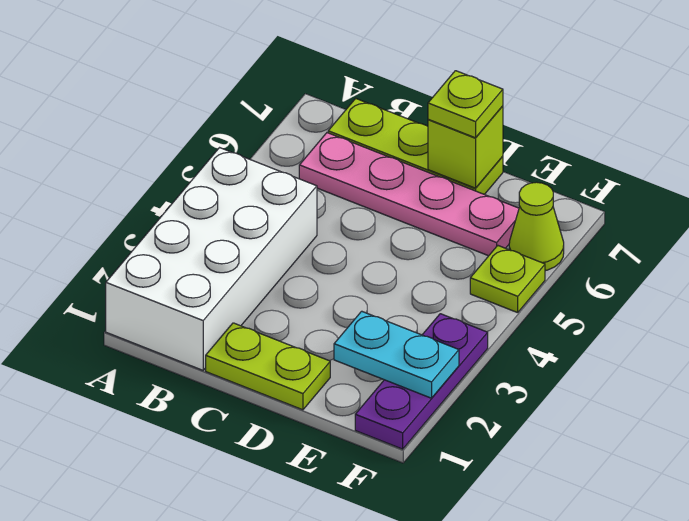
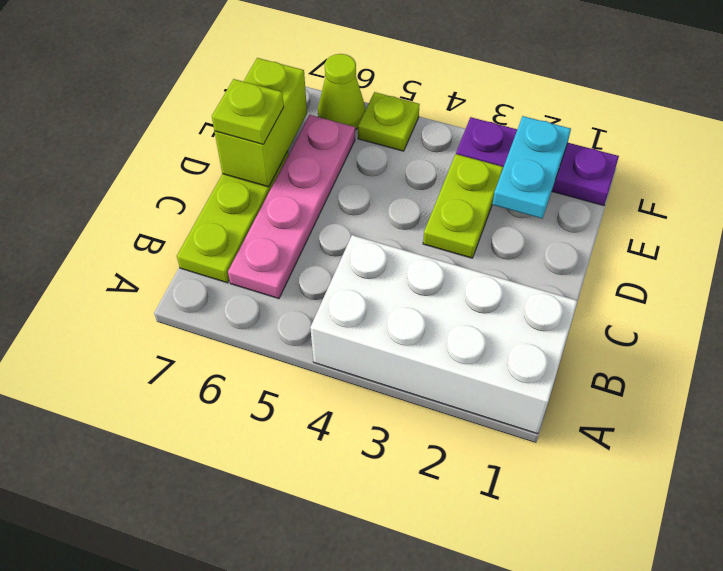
lime 1x2 plate [206,323,330,410] -> lime 1x2 plate moved to [423,154,503,258]
lime 1x1 brick [428,106,503,188] -> lime 1x2 brick [215,58,307,187]

